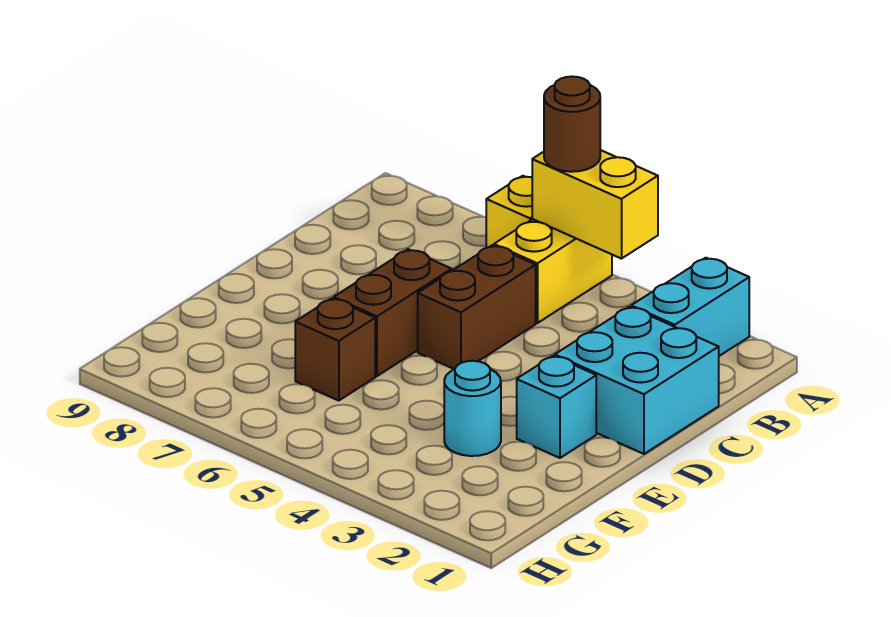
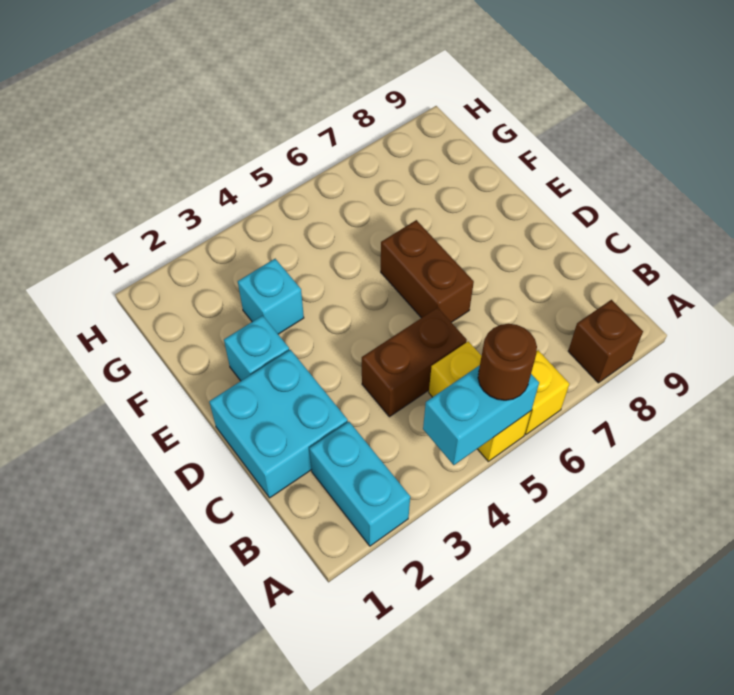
yellow 1x2 brick [532,150,658,259] -> cyan 1x2 brick [423,365,539,465]
brown 1x2 brick [418,245,536,369] -> brown 1x2 brick turned to [362,308,467,417]
cyan 1x1 round brick [444,361,501,456] -> cyan 1x1 brick [238,259,304,334]
brown 1x1 brick [295,298,375,401] -> brown 1x1 brick moved to [568,300,643,383]

